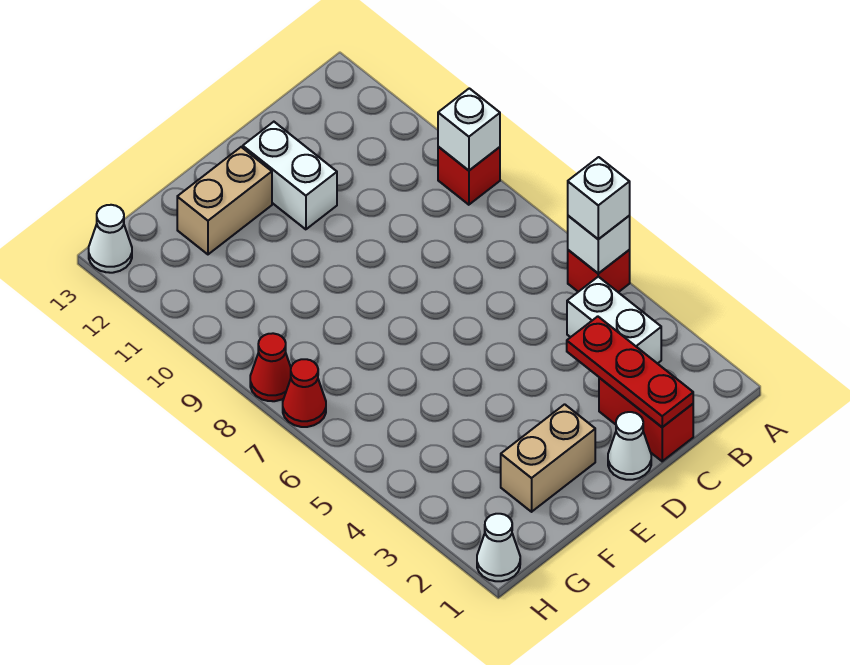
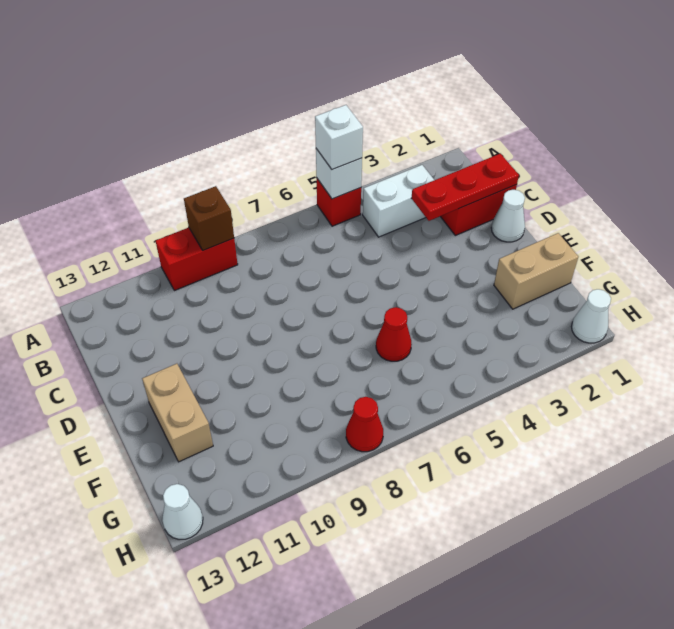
red 1x1 brick [438,147,500,205] -> red 1x2 brick [156,228,238,291]
white 1x1 brick [438,88,500,170] -> brown 1x1 brick [184,186,234,250]
white 1x2 brick [243,122,337,229] -> none
tan 1x2 brick [501,404,595,512] -> tan 1x2 brick turned to [494,233,578,309]
red 1x1 cone [283,359,326,427] -> red 1x1 cone moved to [376,307,412,361]

